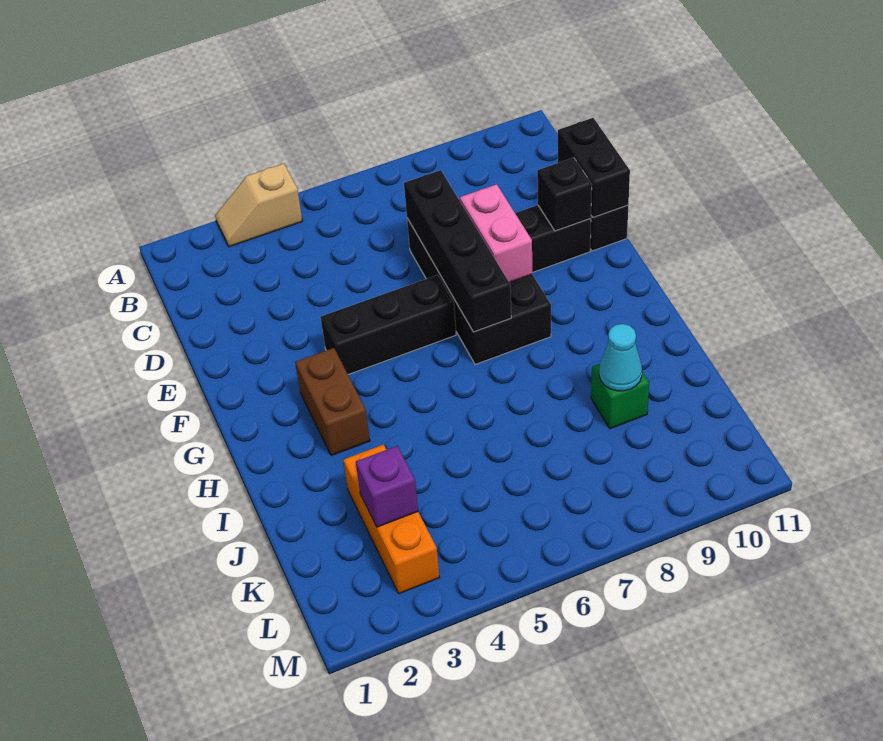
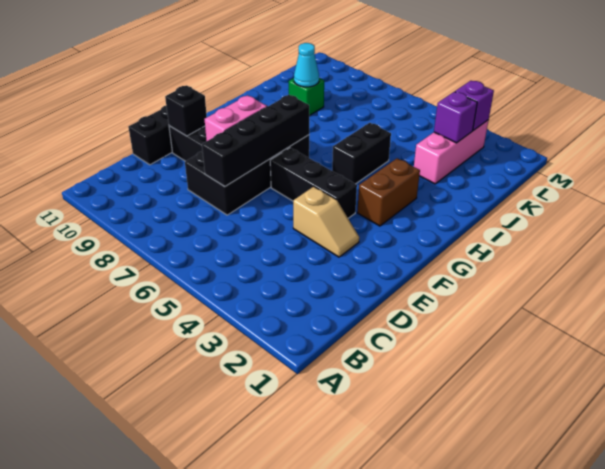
tan 1x2 slope [215,164,302,247] -> tan 1x2 slope moved to [293,187,359,257]
black 1x2 brick [558,118,630,217] -> black 1x2 brick moved to [332,123,391,184]
orange 1x3 brick [343,445,439,594] -> pink 1x3 brick [414,120,489,184]
none -> purple 1x1 brick [455,81,494,131]

